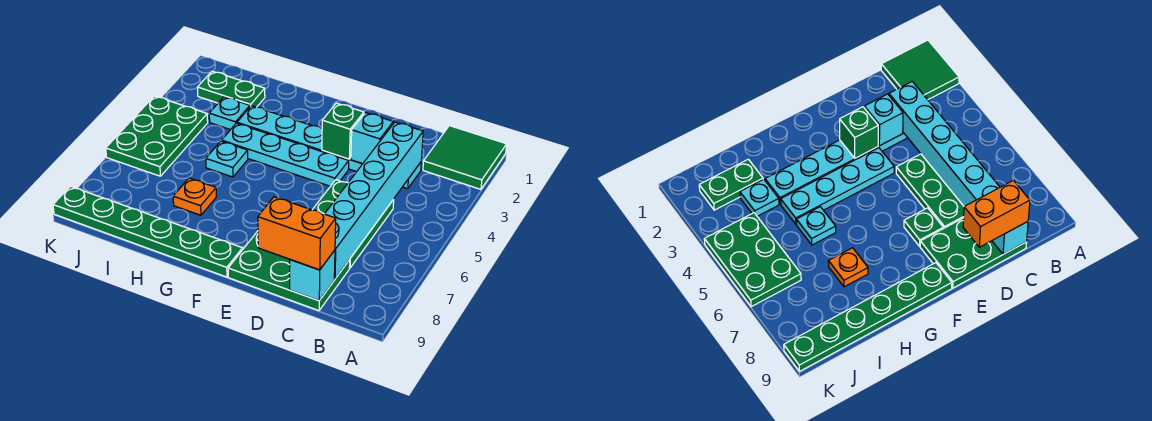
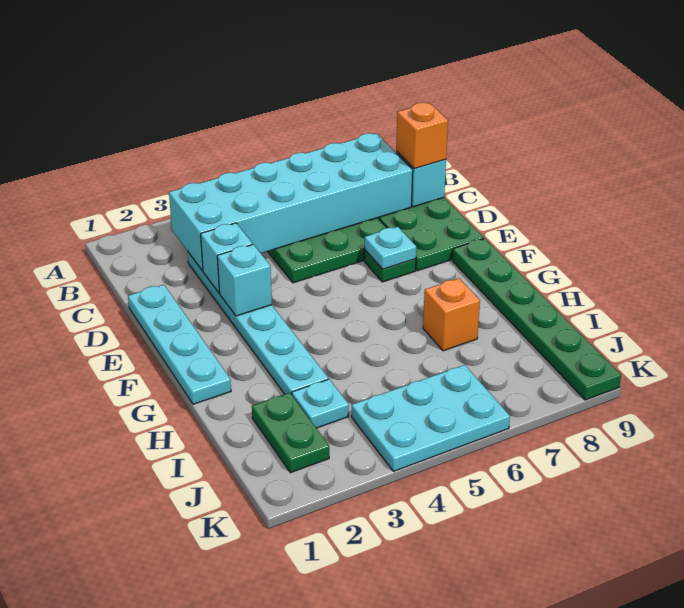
green 2x2 tile [423,126,507,189] -> none
cyan 1x6 brick [325,122,423,279] -> cyan 2x6 brick [169,133,413,271]
orange 1x2 brick [258,197,336,270] -> orange 1x1 brick [396,103,448,168]
green 1x1 brick [322,103,364,159] -> cyan 1x1 brick [217,245,272,316]
cyan 1x4 plate [222,123,349,186] -> cyan 1x4 plate moved to [128,285,231,404]
cyan 1x1 plate [206,141,248,177] -> cyan 1x1 plate moved to [364,227,416,269]
orange 1x1 plate [173,178,216,215] -> orange 1x1 brick [423,278,480,351]
green 2x3 plate [106,96,208,176] -> cyan 2x3 plate [352,365,510,471]

